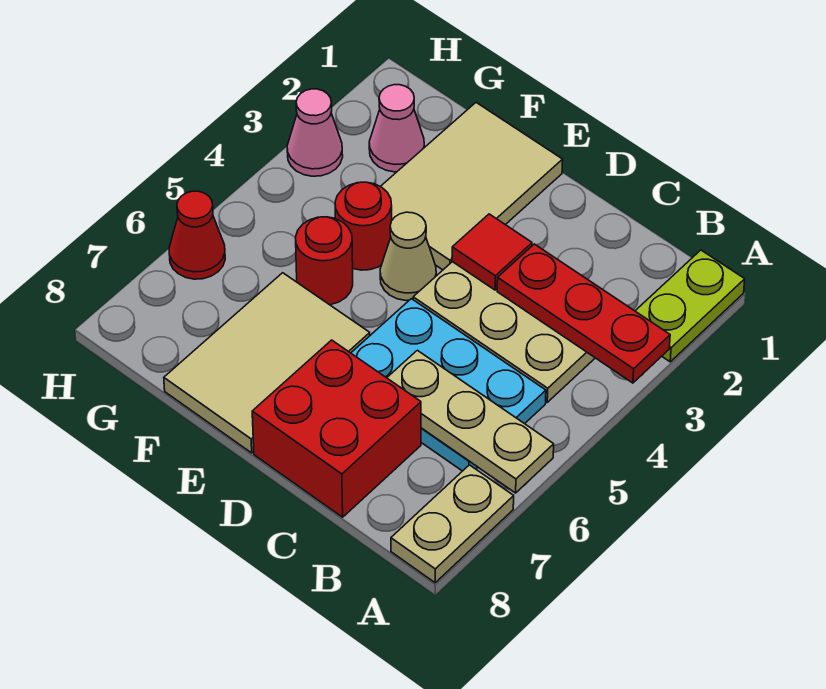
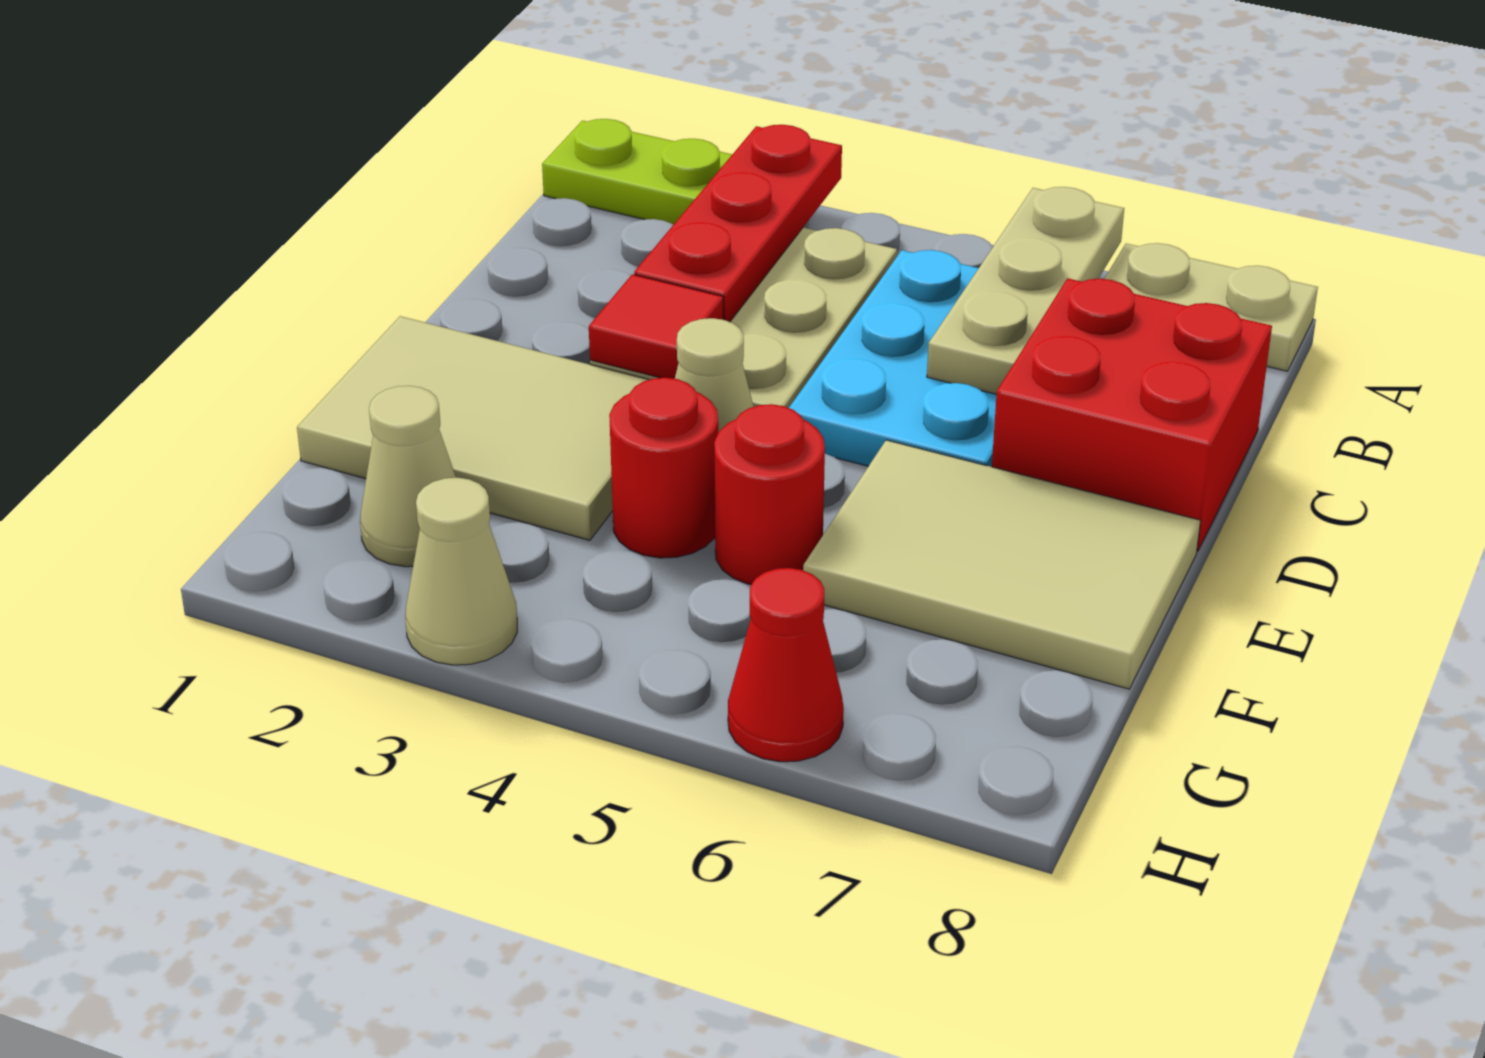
pink 1x1 cone [369,85,424,172] -> tan 1x1 cone [360,386,456,567]
pink 1x1 cone [287,89,343,176] -> tan 1x1 cone [405,478,517,665]

